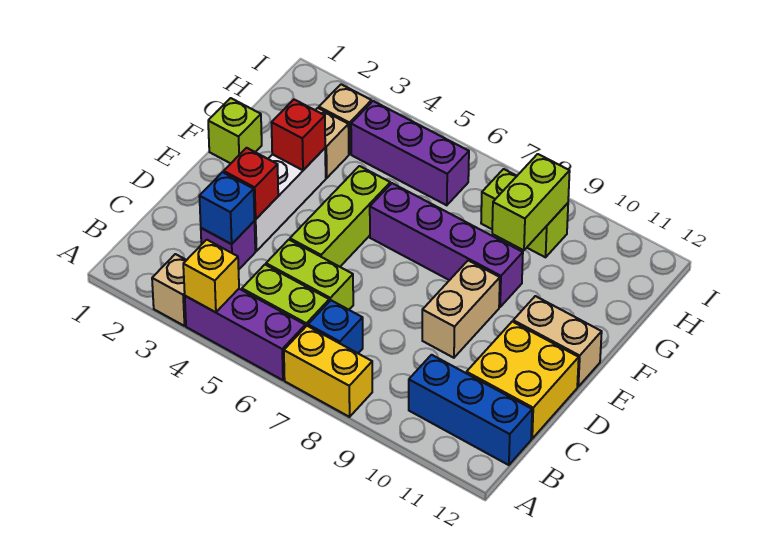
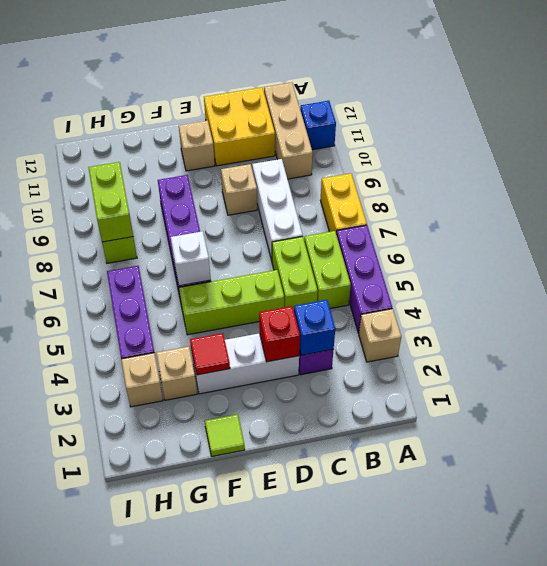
yellow 1x1 brick [183,240,239,312] -> none
blue 1x1 brick [308,300,363,353] -> blue 1x1 brick moved to [300,101,336,150]
blue 1x3 brick [409,355,532,465] -> tan 1x3 brick [264,82,313,179]
none -> white 1x3 brick [252,159,303,260]
tan 1x2 brick [422,261,500,358] -> tan 1x1 brick [221,164,257,215]
tan 1x2 brick [513,296,602,387] -> tan 1x1 brick [179,121,215,171]
lime 1x1 brick [208,98,262,163] -> lime 1x1 tile [205,414,245,457]
red 1x1 brick [271,100,325,170] -> red 1x1 tile [190,333,230,375]
none -> white 1x1 brick [171,231,211,286]
lime 1x2 brick [492,154,570,250] -> lime 1x2 brick turned to [88,162,133,242]

